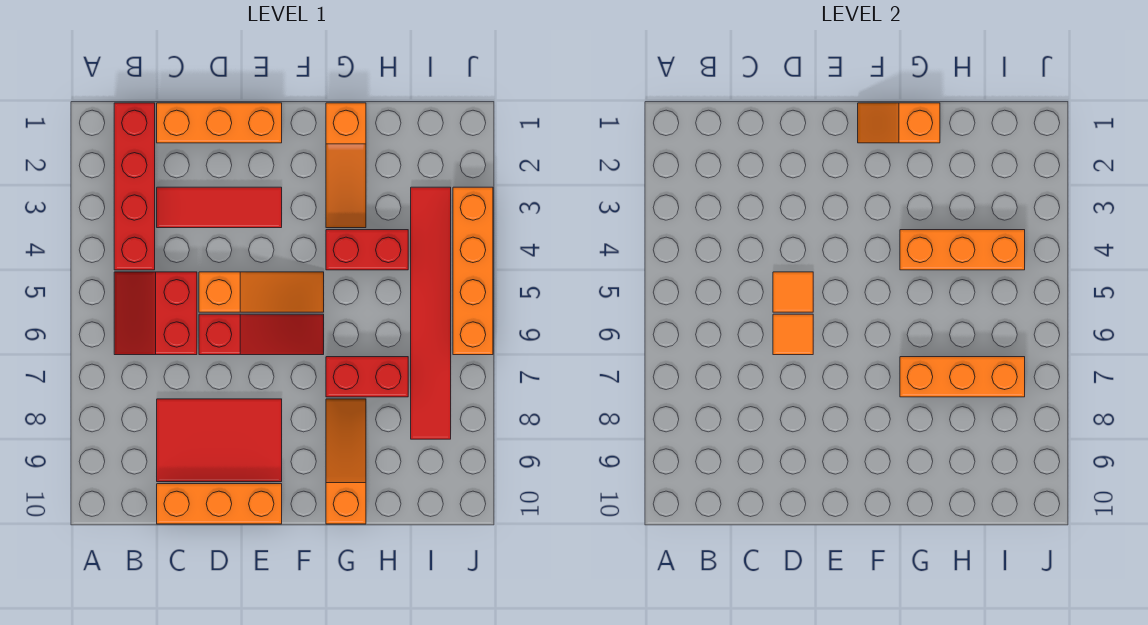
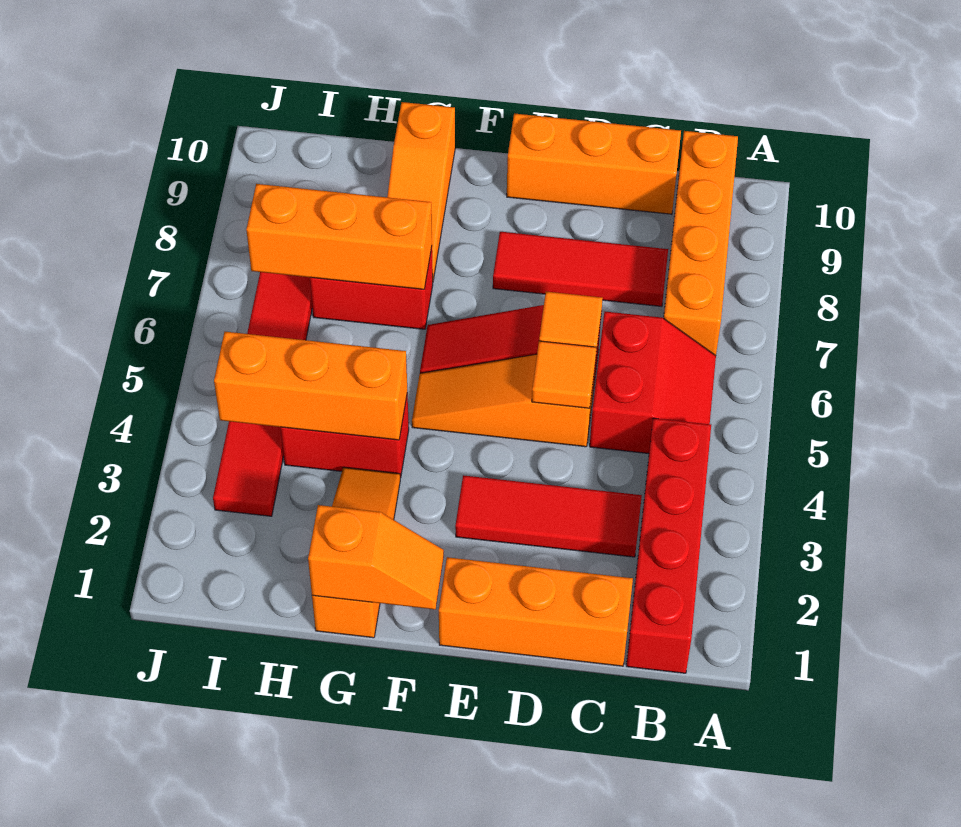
red 2x3 tile [157,399,282,482] -> red 1x3 tile [493,232,668,306]
orange 1x4 brick [453,187,493,355] -> orange 1x4 brick moved to [664,131,738,355]

